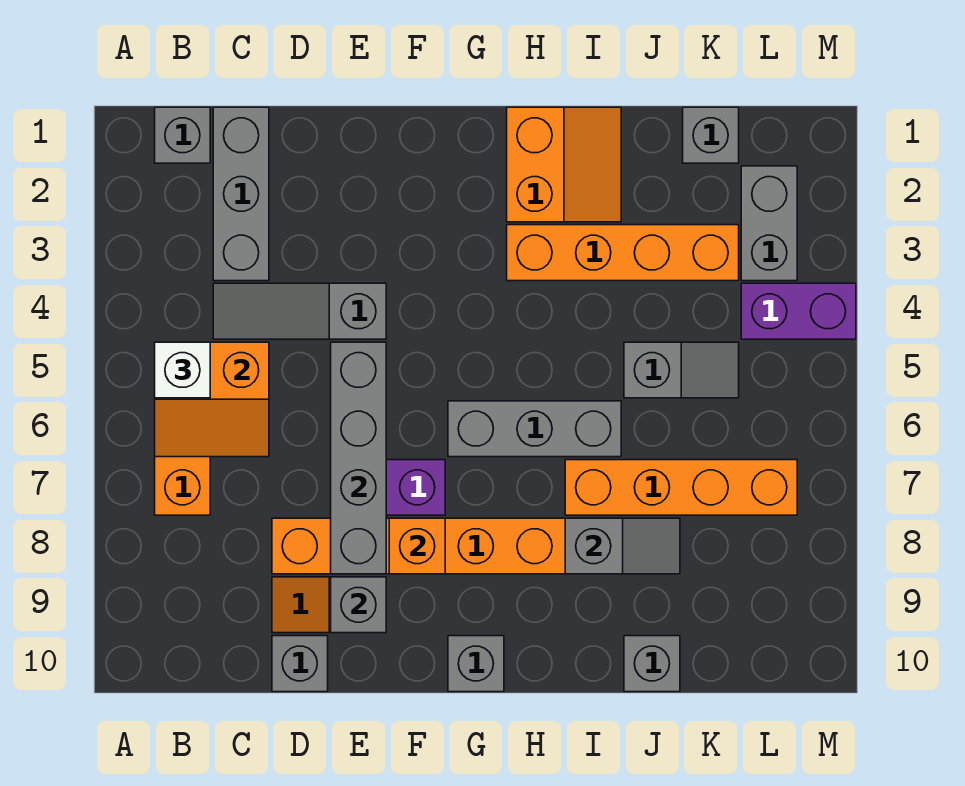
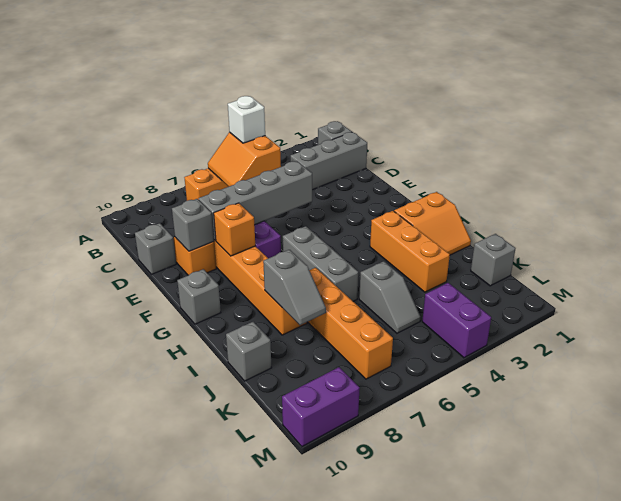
grey 1x3 slope [213,283,386,339] -> none
orange 1x4 brick [507,225,739,281] -> orange 1x3 brick [370,211,450,292]
grey 1x2 brick [741,166,797,281] -> none
none -> purple 1x2 brick [282,367,360,447]

